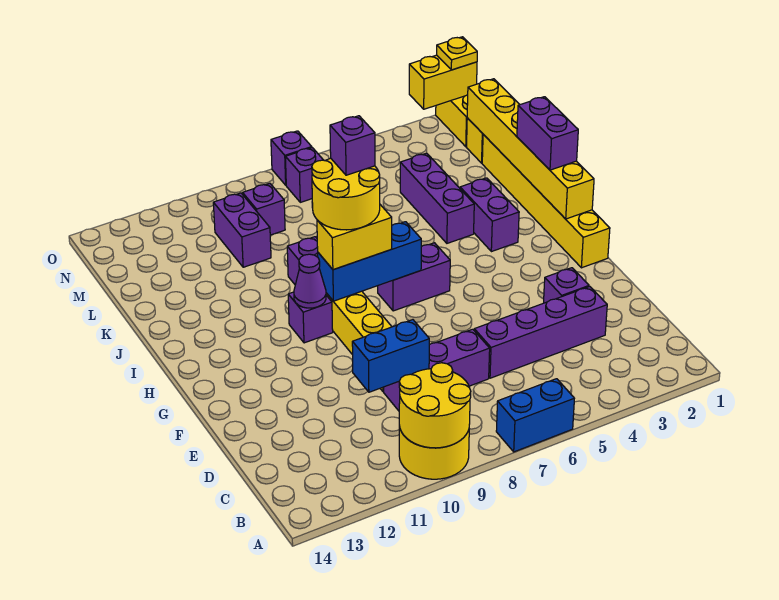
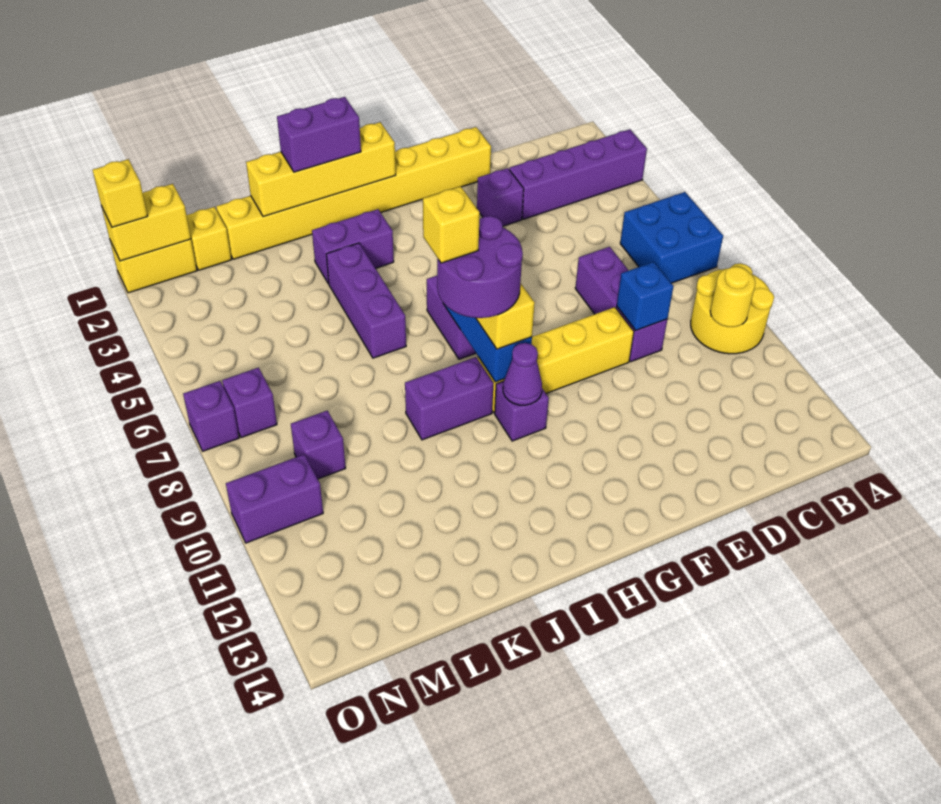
blue 1x2 brick [496,379,574,452] -> blue 2x2 brick [620,192,723,283]
yellow 2x2 round brick [399,363,471,448] -> yellow 1x1 round brick [710,267,756,327]
purple 1x4 brick [474,287,607,378] -> purple 1x4 brick turned to [509,129,647,219]
blue 1x2 brick [352,320,429,392] -> blue 1x1 brick [617,262,674,330]
yellow 1x6 brick [482,135,610,268] -> yellow 1x8 brick [216,127,491,259]
yellow 1x6 brick [467,79,594,219] -> yellow 1x4 brick [246,122,396,217]
yellow 2x2 round brick [312,158,380,230] -> purple 2x2 round brick [437,216,523,318]
purple 1x1 brick [330,116,375,175] -> yellow 1x1 brick [423,186,480,263]
purple 1x3 brick [400,153,474,243] -> purple 1x3 brick turned to [326,243,406,358]
purple 1x2 brick [213,193,271,267] -> purple 1x2 brick moved to [226,455,323,543]
yellow 1x2 brick [409,55,477,109] -> yellow 1x2 brick turned to [102,184,191,261]
yellow 1x1 plate [437,37,477,70] -> yellow 1x1 brick [93,159,147,227]

